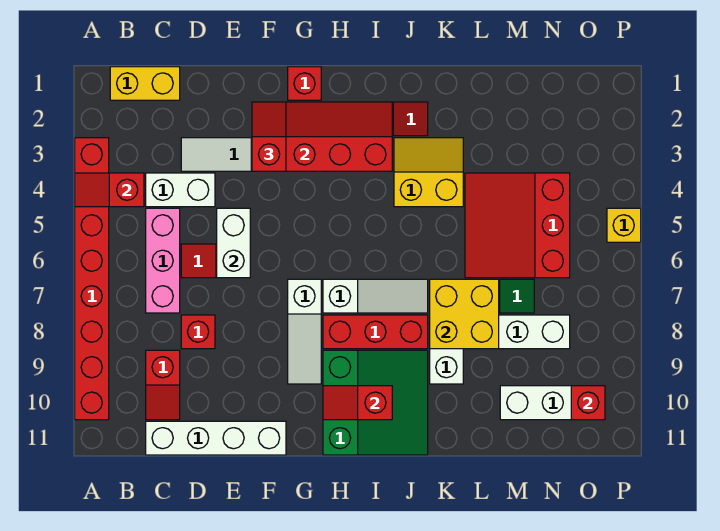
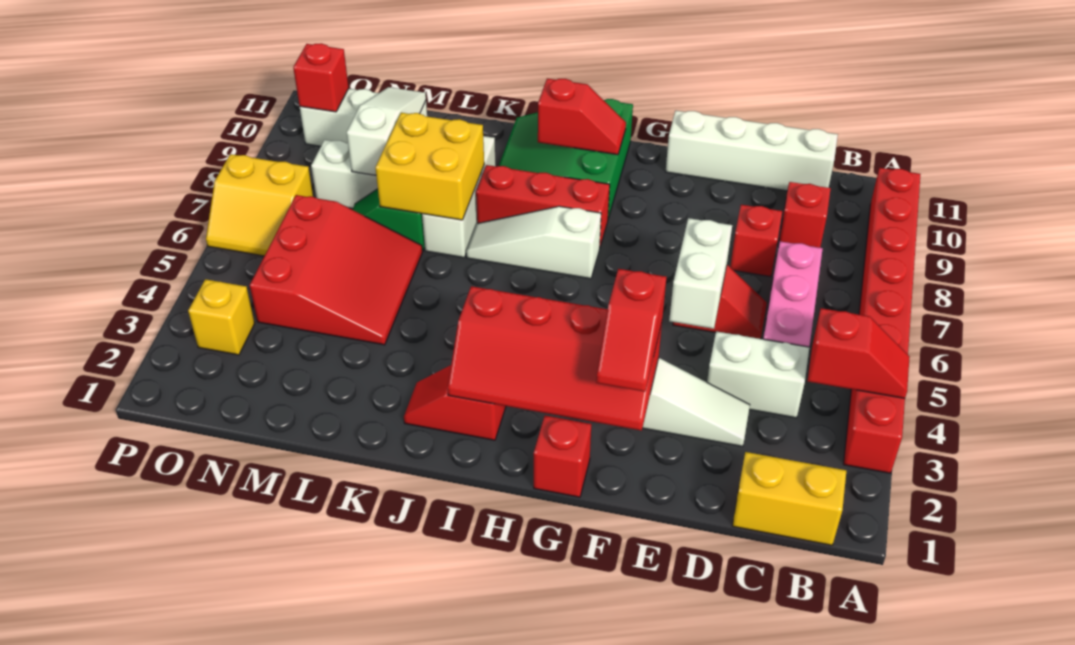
white 1x3 slope [288,279,321,384] -> white 1x3 slope moved to [347,87,426,175]
yellow 2x2 slope [394,138,463,207] -> yellow 2x2 slope moved to [206,154,313,256]
yellow 1x1 brick [607,208,641,242] -> yellow 1x1 brick moved to [188,279,255,355]

